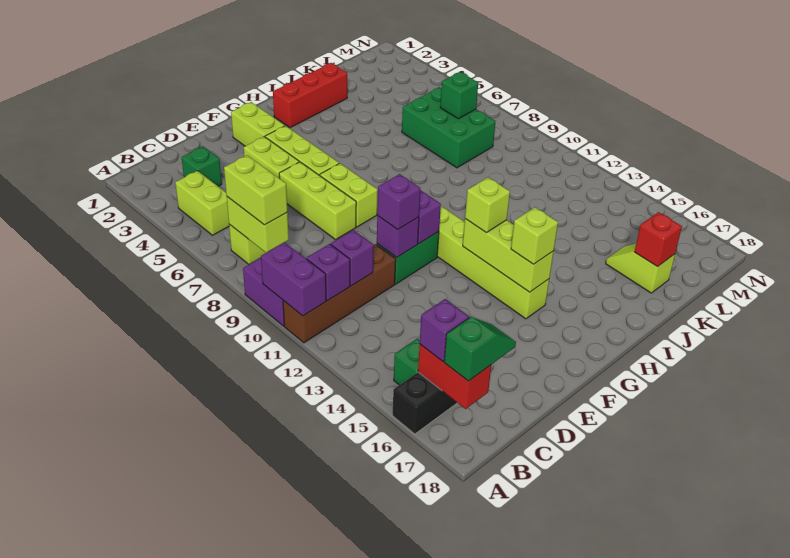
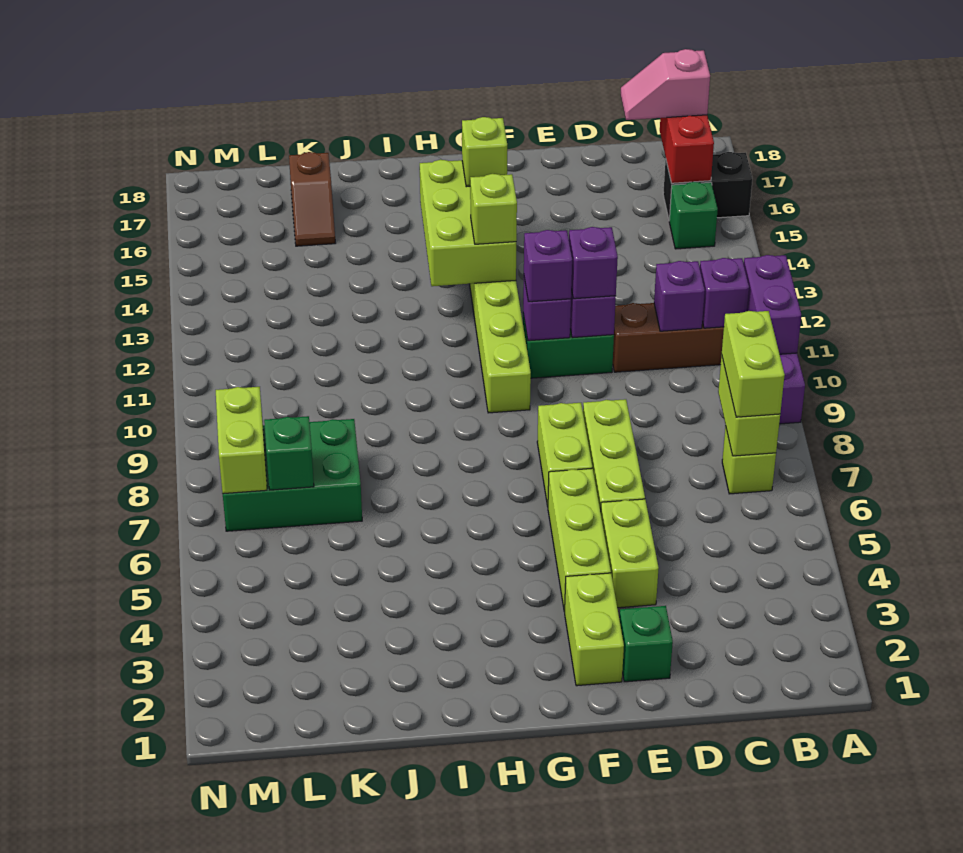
lime 1x2 brick [175,171,229,235] -> lime 1x2 brick moved to [216,387,267,494]
purple 1x1 brick [420,299,469,361] -> purple 1x1 brick moved to [524,230,572,302]
green 1x2 slope [444,317,516,381] -> pink 1x2 slope [621,49,710,120]
green 1x1 brick [182,146,222,186] -> green 1x1 brick moved to [619,606,673,682]
lime 1x3 brick [463,219,554,292] -> lime 2x3 brick [420,160,516,286]
red 1x3 brick [273,63,347,128] -> none
green 2x3 brick [402,87,496,168] -> green 2x3 brick turned to [223,419,362,531]
lime 1x2 slope [606,243,675,293] -> brown 1x2 slope [289,152,335,246]
red 1x1 brick [635,212,682,267] -> none

